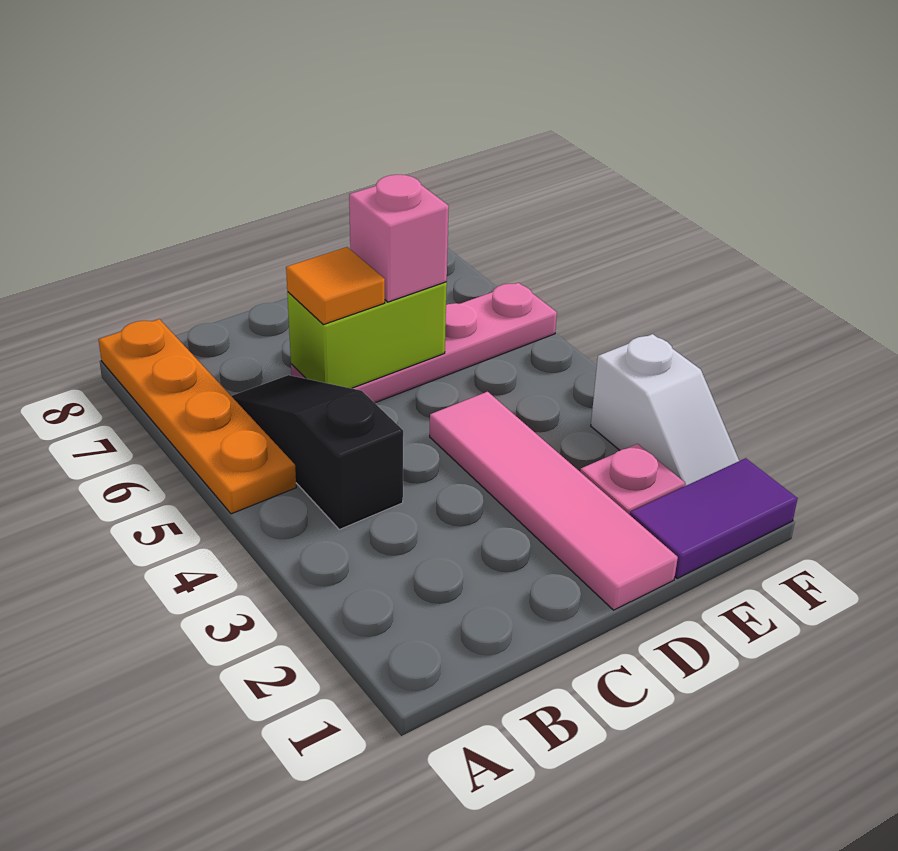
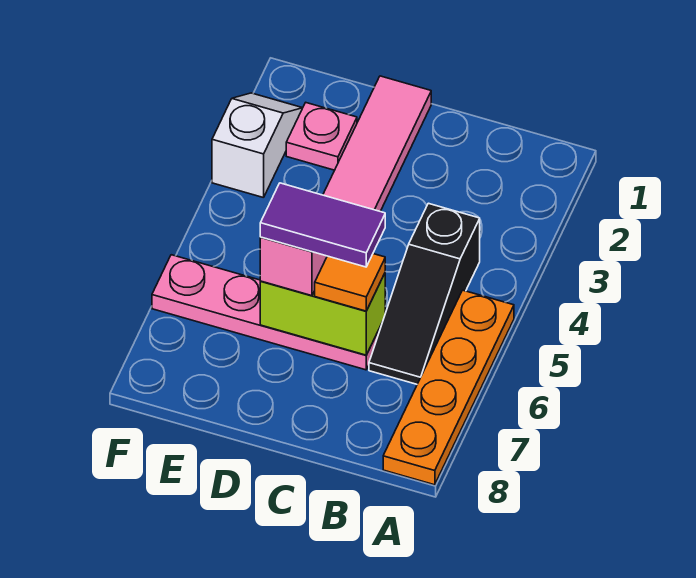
purple 1x2 tile [630,458,798,578] -> purple 1x2 tile moved to [260,183,385,267]

